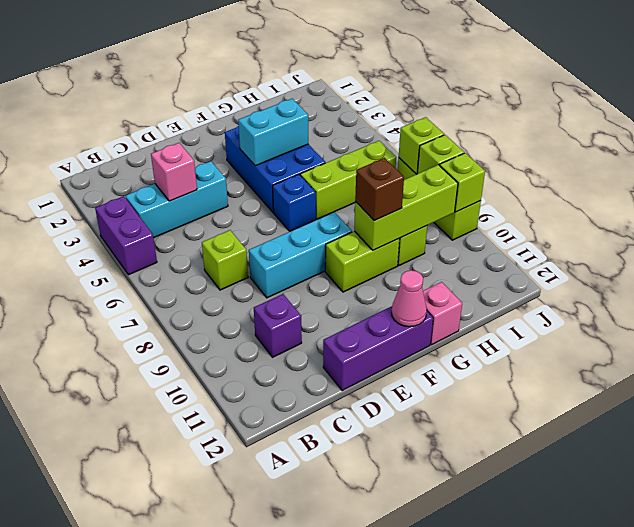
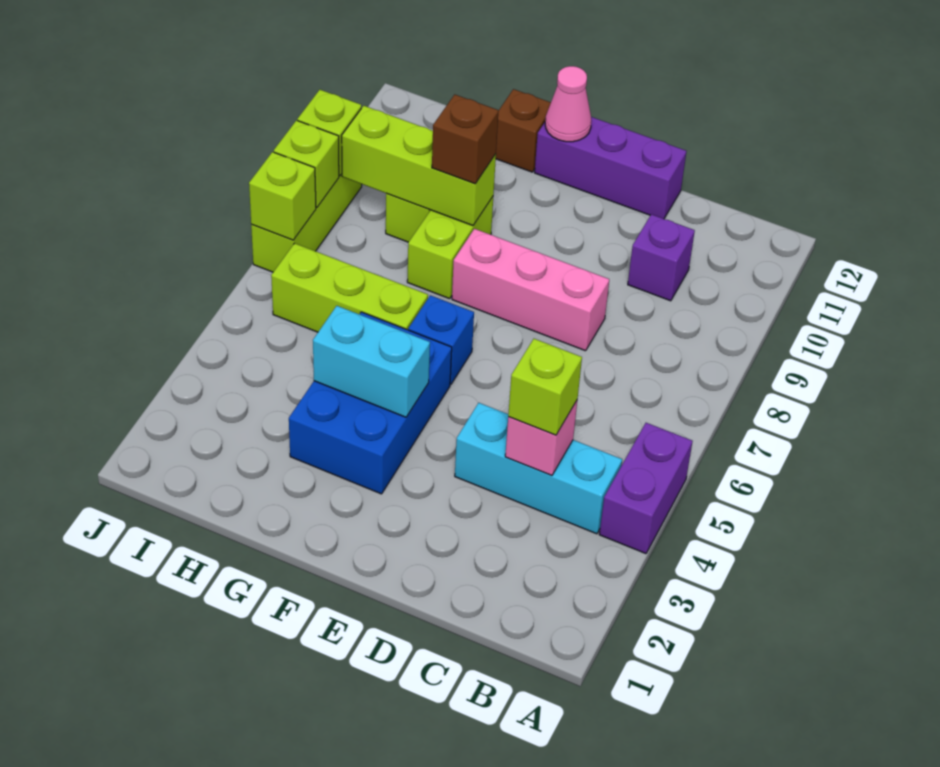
lime 1x1 brick [202,230,248,290] -> lime 1x1 brick moved to [508,339,582,435]
cyan 1x3 brick [249,212,352,298] -> pink 1x3 brick [452,229,609,351]
lime 1x2 brick [325,231,400,292] -> lime 1x2 brick turned to [407,197,493,299]
pink 1x1 brick [423,282,462,345] -> brown 1x1 brick [496,89,551,172]

